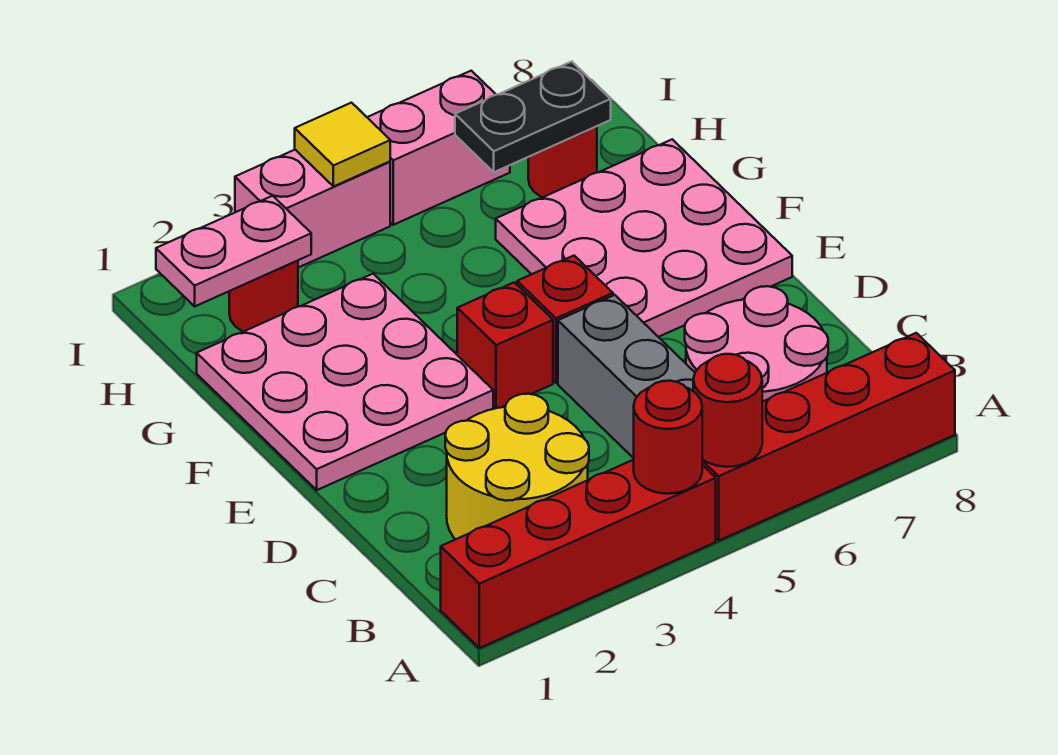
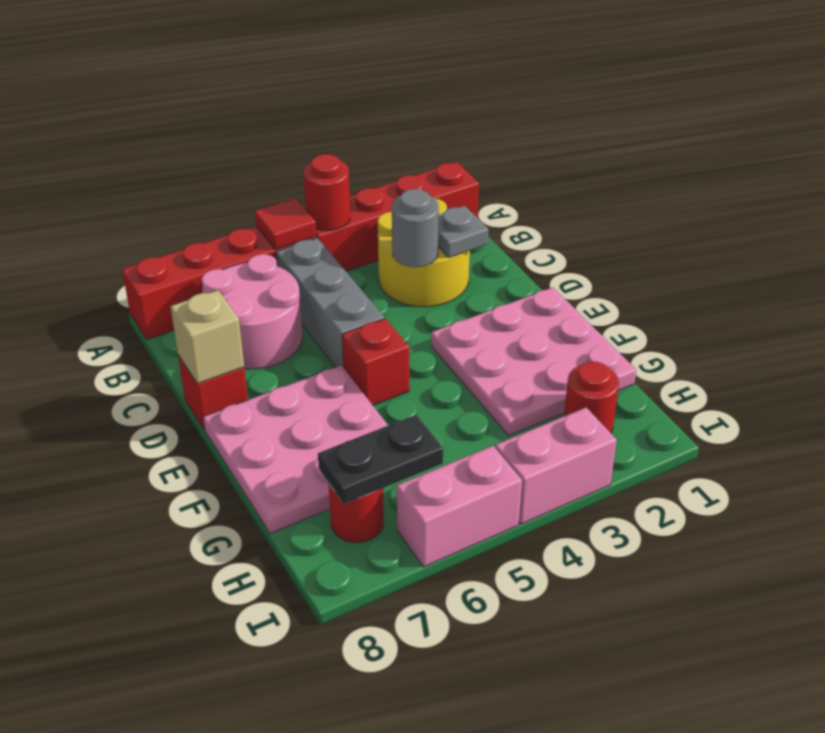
red 1x1 round brick [693,354,762,467] -> red 1x1 tile [255,198,316,250]
none -> grey 1x1 plate [438,206,489,258]
none -> grey 1x1 round brick [392,189,439,267]
none -> tan 1x1 brick [171,290,244,384]
red 1x1 brick [457,282,553,408] -> red 1x1 brick moved to [178,355,248,429]
pink 1x2 plate [156,196,311,306] -> none
yellow 1x1 tile [295,103,390,187] -> none

